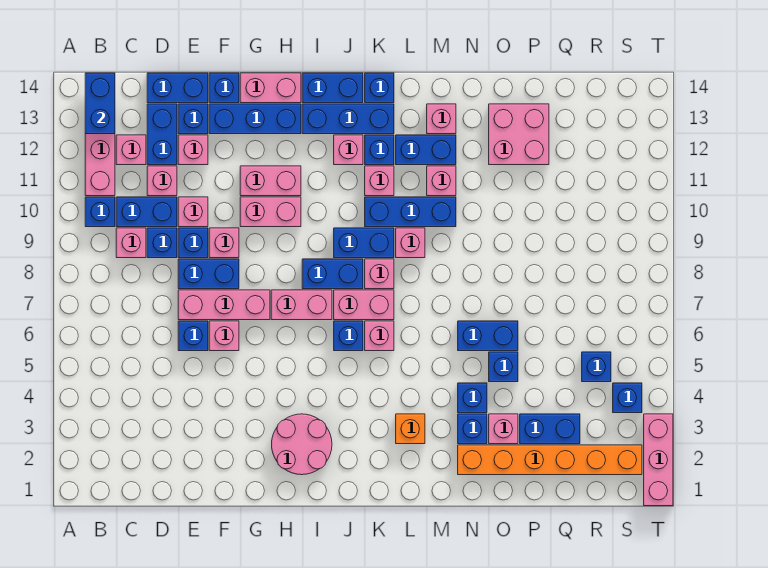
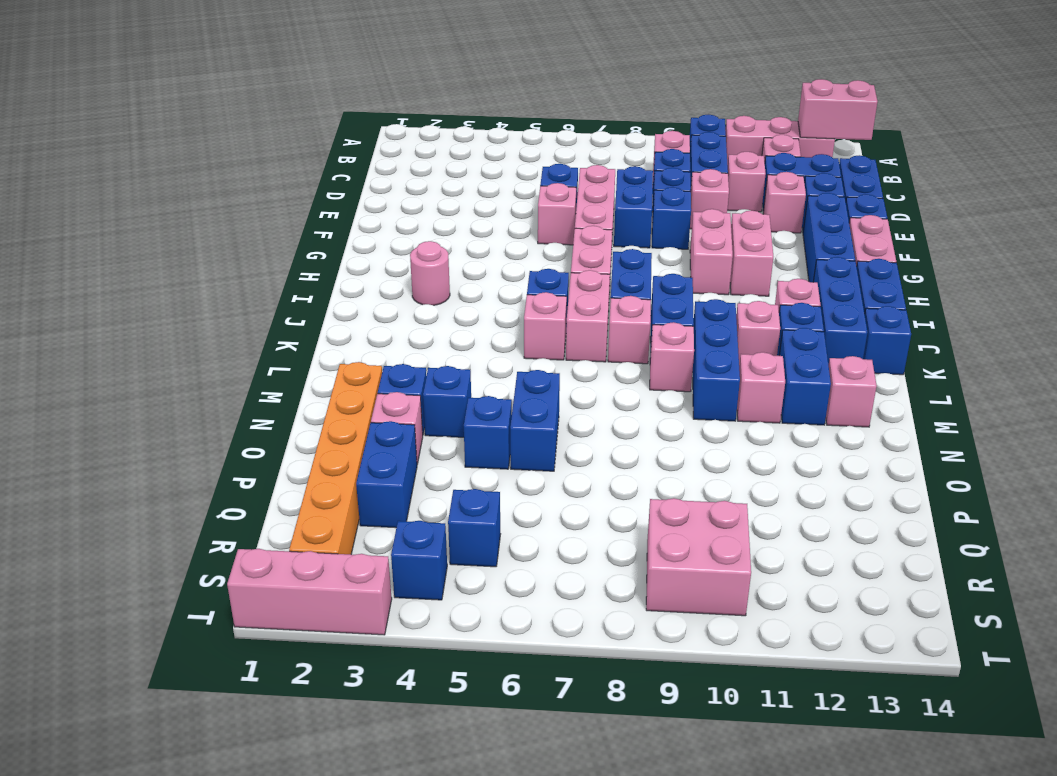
blue 1x2 brick [85,73,115,134] -> pink 1x2 brick [798,79,878,140]
pink 1x1 brick [209,228,239,258] -> blue 1x1 brick [652,187,691,249]
pink 2x2 round brick [272,414,332,475] -> pink 1x1 round brick [410,241,450,305]
orange 1x1 brick [396,414,425,444] -> none
pink 2x2 brick [489,104,549,165] -> pink 2x2 brick moved to [646,498,751,616]

